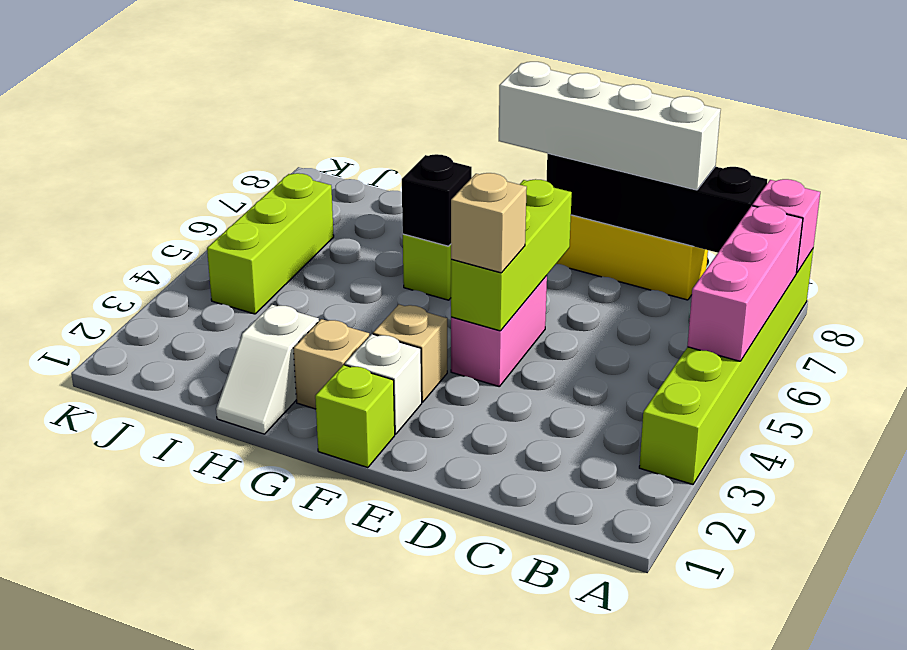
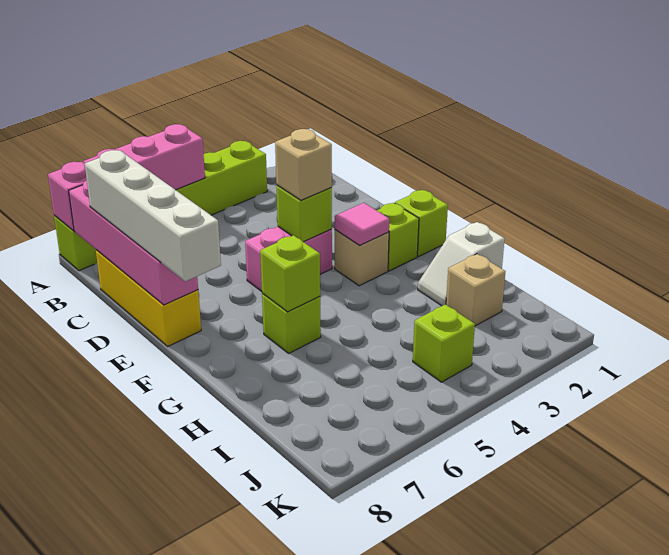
black 1x4 brick [547,153,767,253] -> pink 1x4 brick [69,180,198,305]
lime 1x3 brick [451,179,572,331] -> lime 1x1 brick [276,185,332,242]
white 1x1 brick [345,334,422,434] -> lime 1x1 brick [377,203,419,271]
none -> pink 1x1 tile [335,203,389,245]
tan 1x1 brick [294,319,369,409] -> tan 1x1 brick moved to [446,254,505,326]
black 1x1 brick [402,154,472,246] -> lime 1x1 brick [260,235,320,312]
white 1x2 slope [216,305,319,434] -> white 1x2 slope turned to [418,222,505,306]
lime 1x3 brick [207,173,334,314] -> lime 1x1 brick [413,304,475,382]

